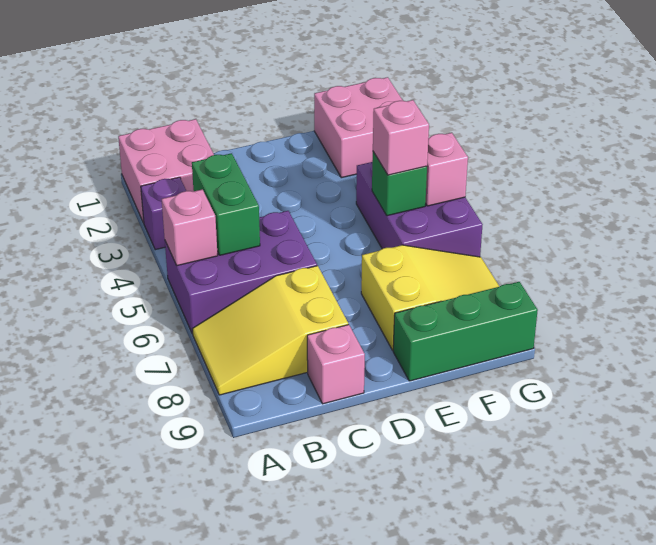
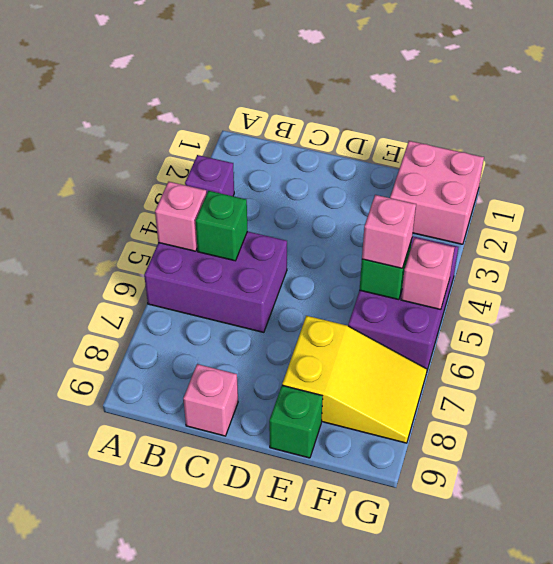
pink 2x2 brick [118,119,214,223] -> none
yellow 2x3 slope [192,266,348,395] -> none
green 1x2 brick [192,153,260,255] -> green 1x1 brick [196,191,247,261]
green 1x3 brick [393,282,538,381] -> green 1x1 brick [269,385,323,458]

